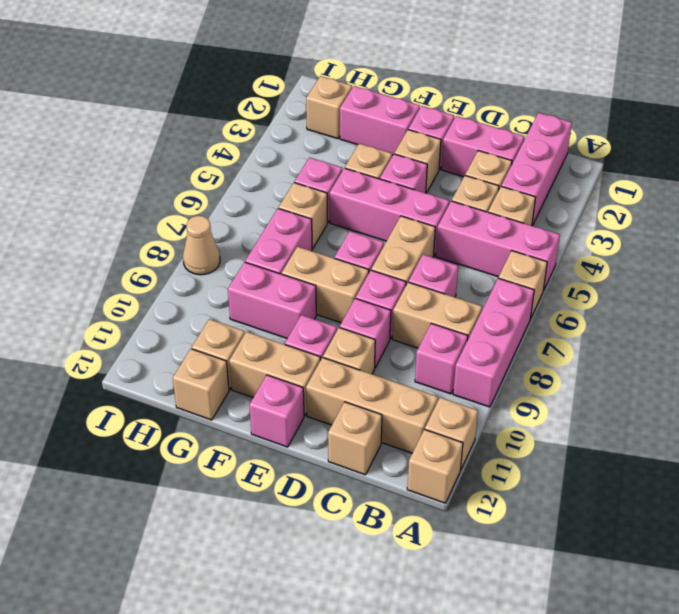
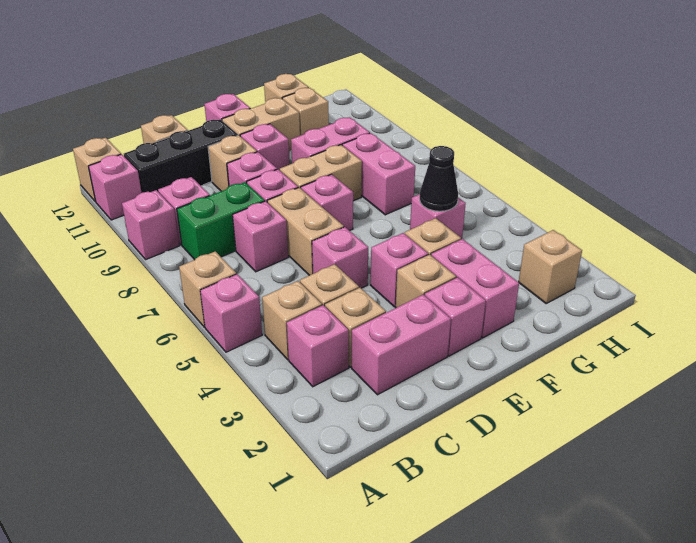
pink 1x3 brick [436,201,560,291] -> pink 1x1 brick [200,274,262,352]
pink 1x3 brick [453,278,534,407] -> pink 1x1 brick [122,190,179,259]
tan 1x1 brick [425,397,478,470] -> pink 1x1 brick [88,154,141,220]
pink 1x3 brick [501,113,572,226] -> pink 1x1 brick [287,305,349,387]
tan 1x2 brick [392,282,482,348] -> green 1x2 brick [177,182,265,260]
tan 1x3 brick [306,358,438,453] -> black 1x3 brick [124,119,238,193]
pink 1x3 brick [330,168,449,256] -> pink 1x1 brick [312,227,368,288]
pink 1x2 brick [340,86,420,155] -> pink 1x2 brick turned to [431,239,519,338]
none -> black 1x1 cone [420,146,458,211]
tan 1x1 brick [278,183,327,249] -> none
tan 1x1 cone [183,216,220,275] -> none

